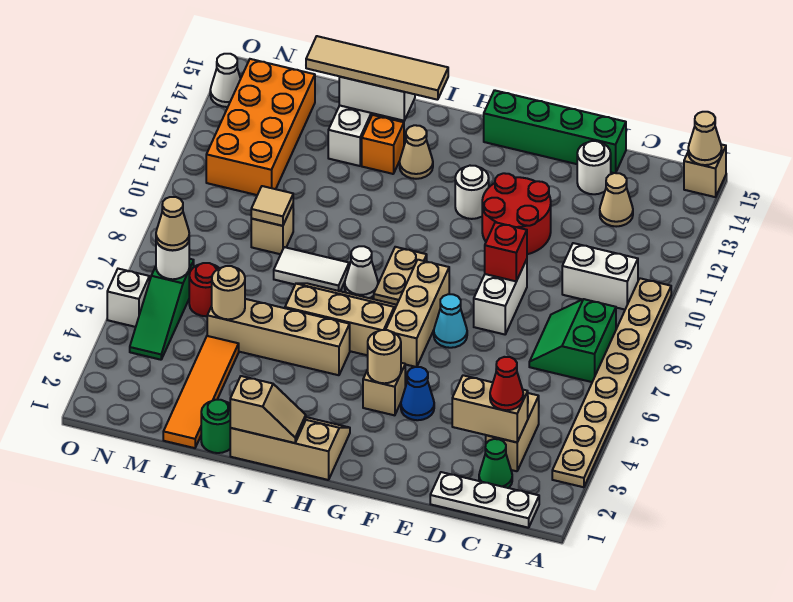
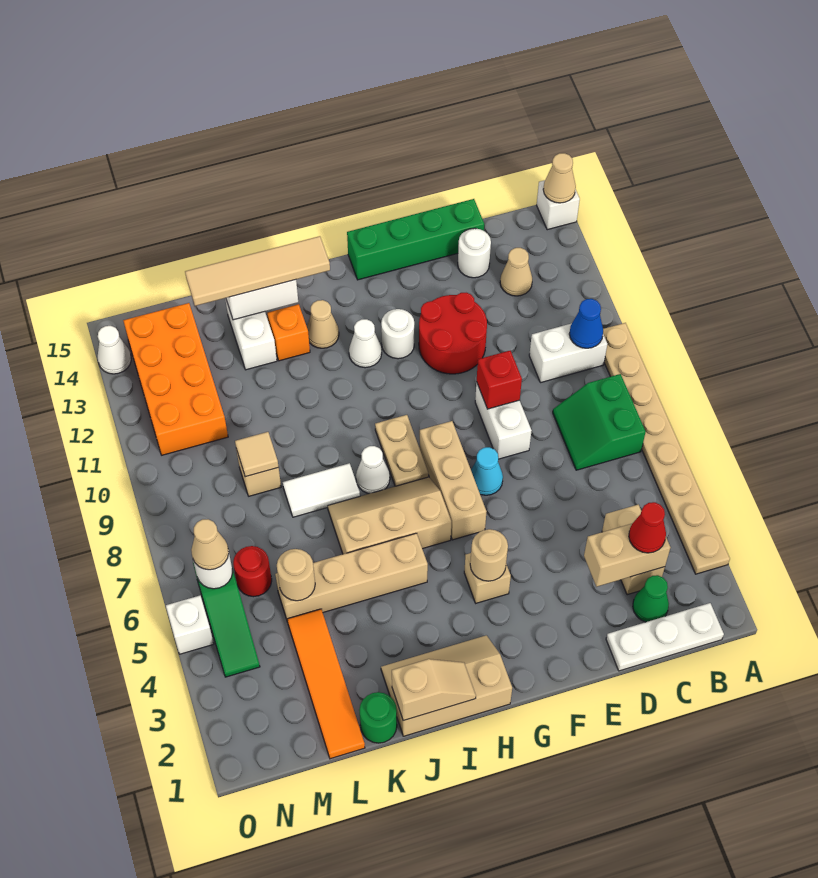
tan 1x1 brick [684,144,726,197] -> white 1x1 brick [537,180,580,230]
blue 1x1 cone [401,367,434,420] -> blue 1x1 cone moved to [569,299,603,348]
none -> white 1x1 cone [349,319,382,368]

